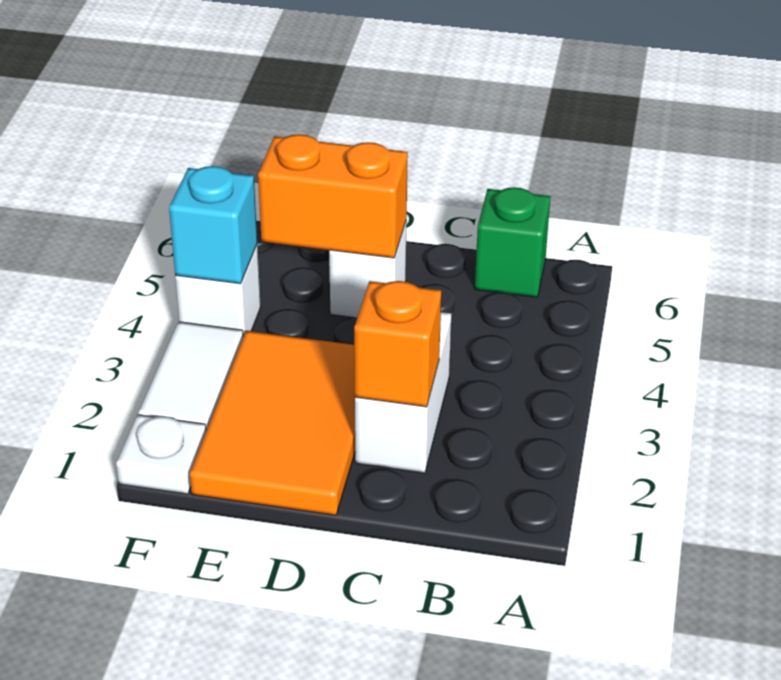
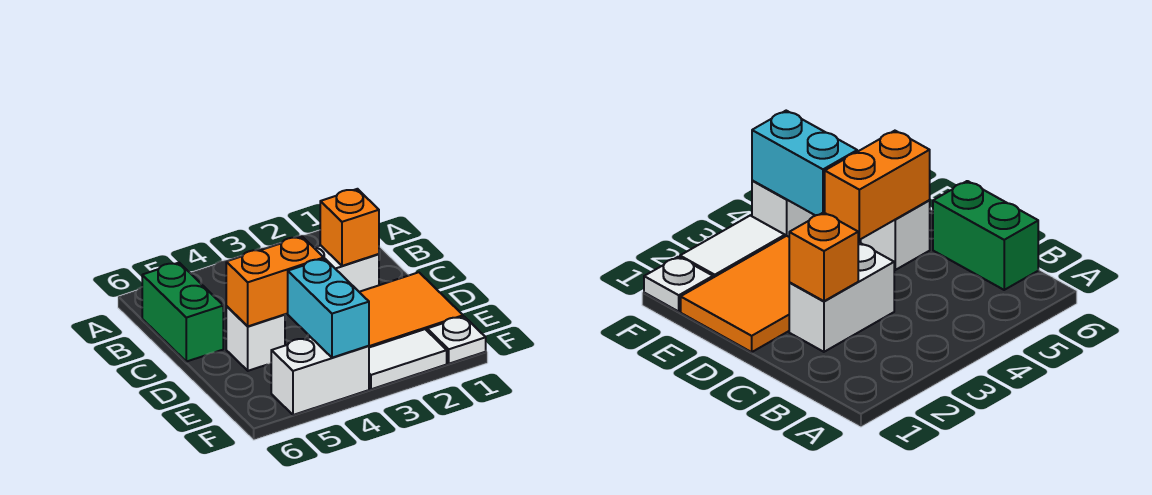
green 1x1 brick [475,187,550,297] -> green 1x2 brick [142,263,223,362]
orange 1x2 brick [258,134,408,258] -> orange 1x2 brick turned to [226,237,324,326]
white 1x1 brick [175,246,261,337] -> white 1x2 brick [271,337,369,415]
cyan 1x1 brick [169,166,257,284] -> cyan 1x2 brick [288,259,369,358]

